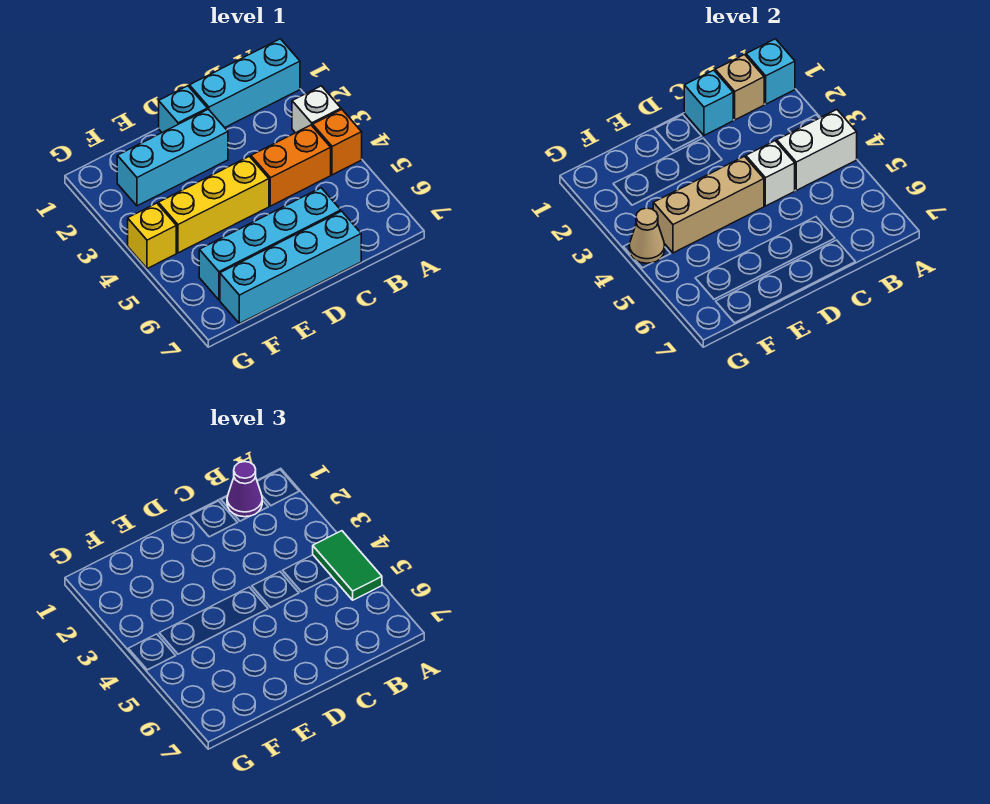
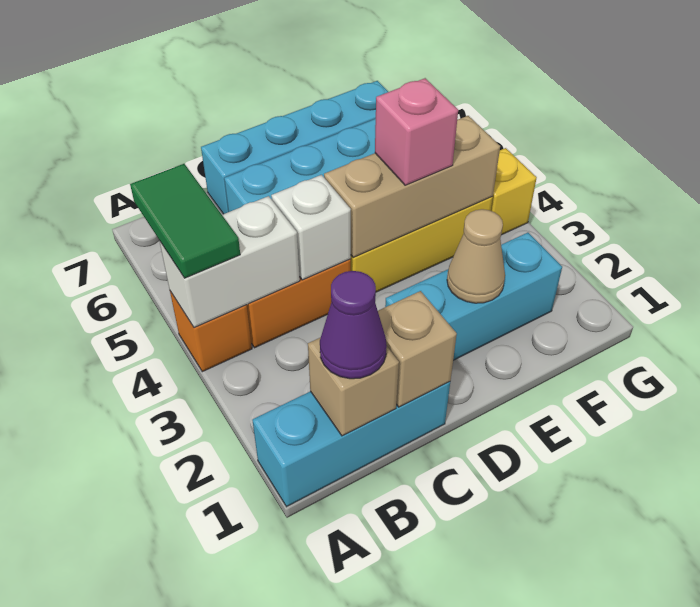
cyan 1x1 brick [746,39,795,104] -> none
white 1x1 brick [292,86,341,133] -> none
cyan 1x1 brick [684,70,733,135] -> tan 1x1 brick [378,291,457,407]
cyan 1x1 brick [159,86,207,132] -> none
none -> pink 1x1 brick [375,78,458,185]
tan 1x1 cone [629,208,665,263] -> tan 1x1 cone moved to [447,209,505,303]

